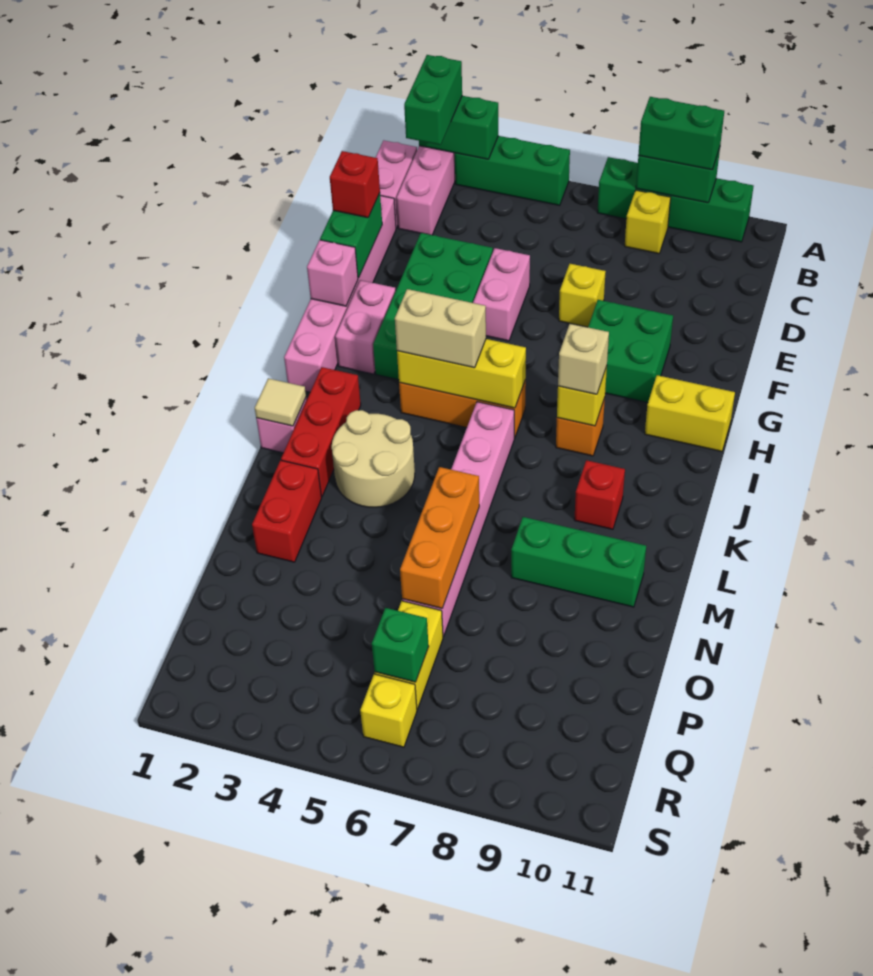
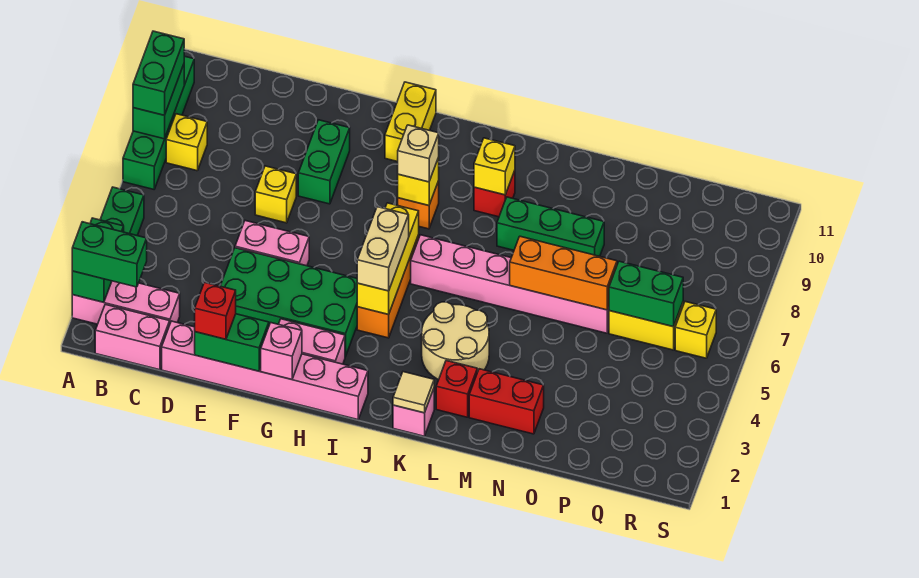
green 2x2 brick [588,300,673,403] -> green 1x2 brick [298,120,350,204]
red 1x3 brick [281,367,361,497] -> red 1x1 brick [436,361,477,417]
none -> yellow 1x1 brick [474,138,515,195]
green 1x3 brick [511,517,646,607] -> green 1x3 brick turned to [497,197,604,256]
green 1x1 brick [372,608,429,682] -> green 1x2 brick [609,261,683,327]

